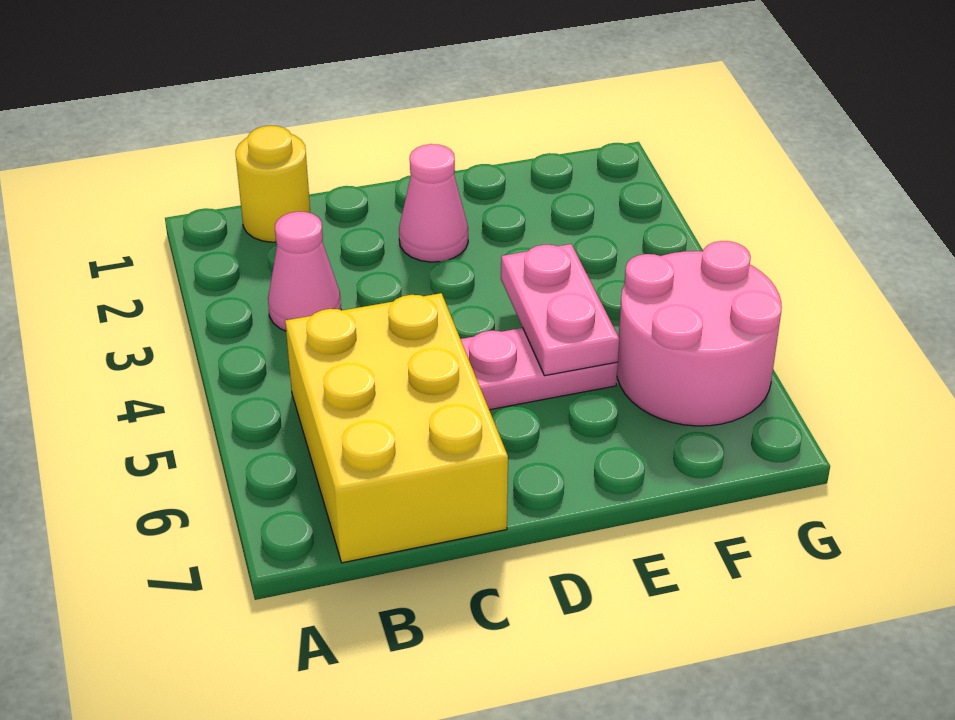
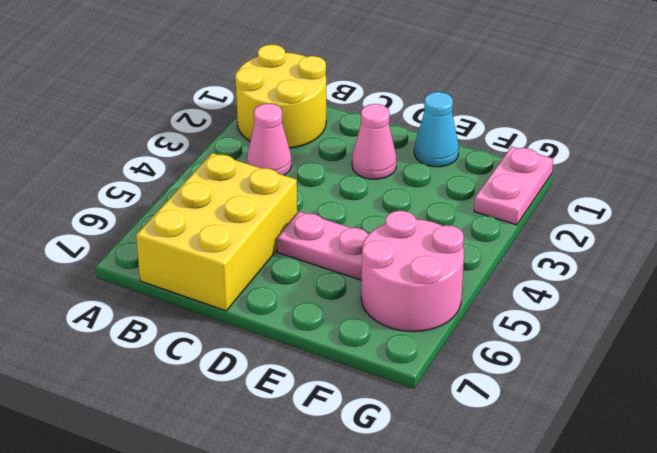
yellow 1x1 round brick [236,126,310,242] -> yellow 2x2 round brick [235,45,326,148]
none -> cyan 1x1 cone [414,92,459,167]
pink 1x2 plate [501,244,619,376] -> pink 1x2 plate moved to [474,147,553,225]

